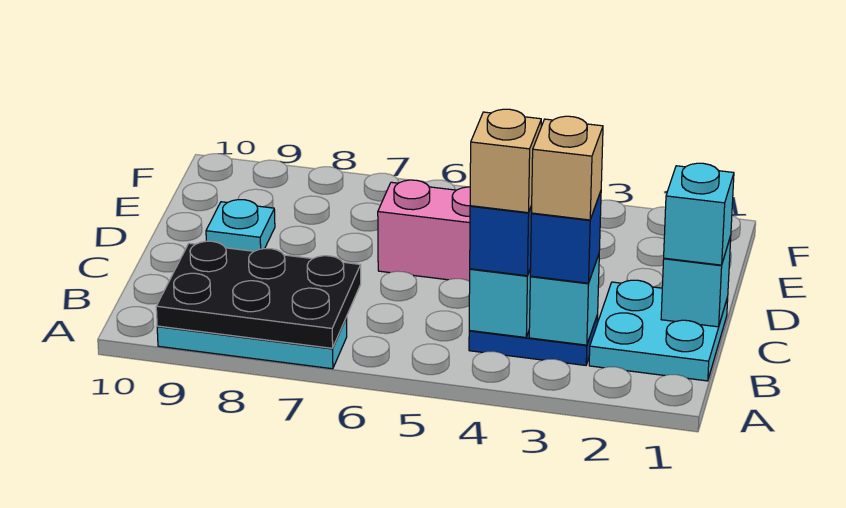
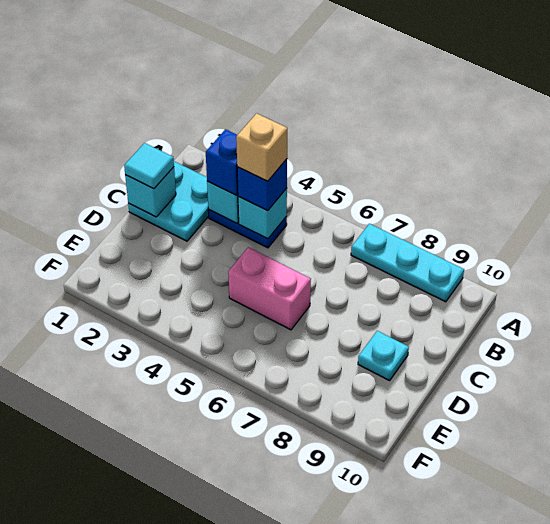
black 2x3 plate [156,241,361,348] -> none
tan 1x1 brick [531,116,603,220] -> none
cyan 1x1 brick [664,163,734,265] -> cyan 1x1 tile [124,143,174,189]

